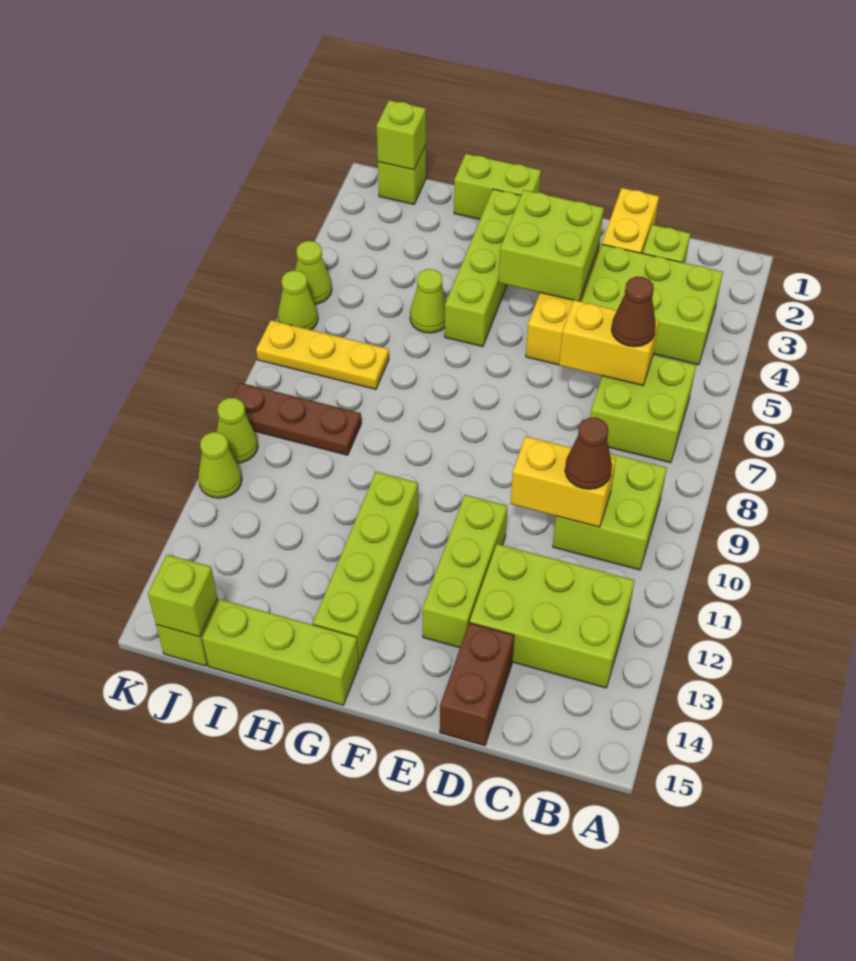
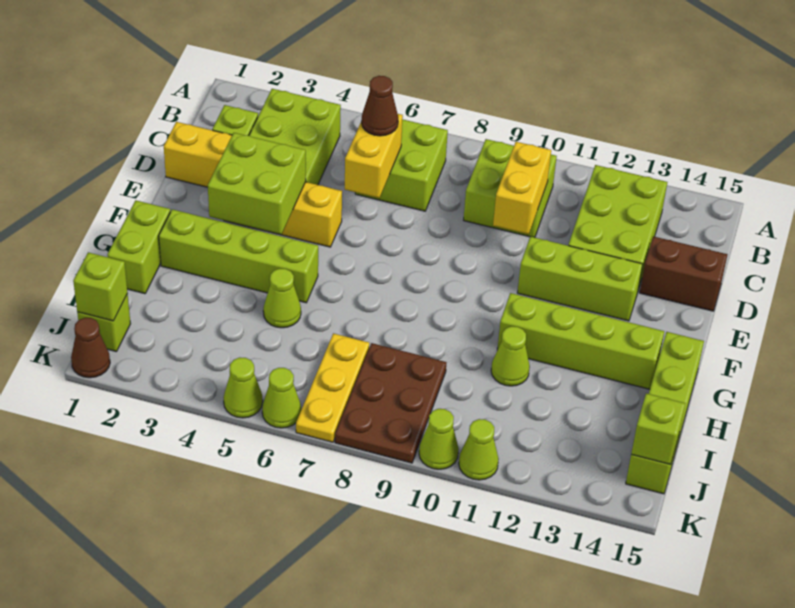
brown 1x1 cone [565,418,612,489] -> brown 1x1 cone moved to [71,318,110,378]
none -> lime 1x1 cone [491,326,530,386]
brown 1x3 plate [232,383,362,455] -> brown 2x3 plate [335,343,446,463]

